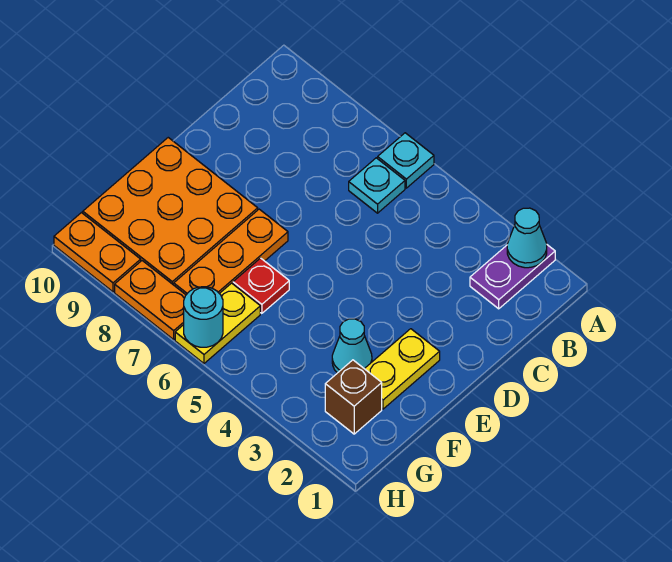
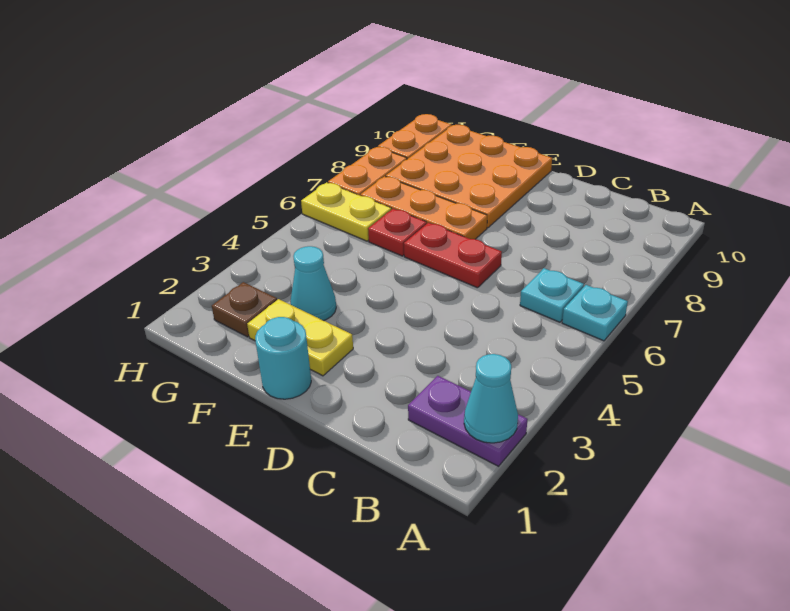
none -> red 1x2 plate [404,223,502,288]
brown 1x1 brick [325,360,382,434] -> brown 1x1 plate [212,282,277,337]
cyan 1x1 round brick [184,287,223,347] -> cyan 1x1 round brick moved to [255,317,311,399]

